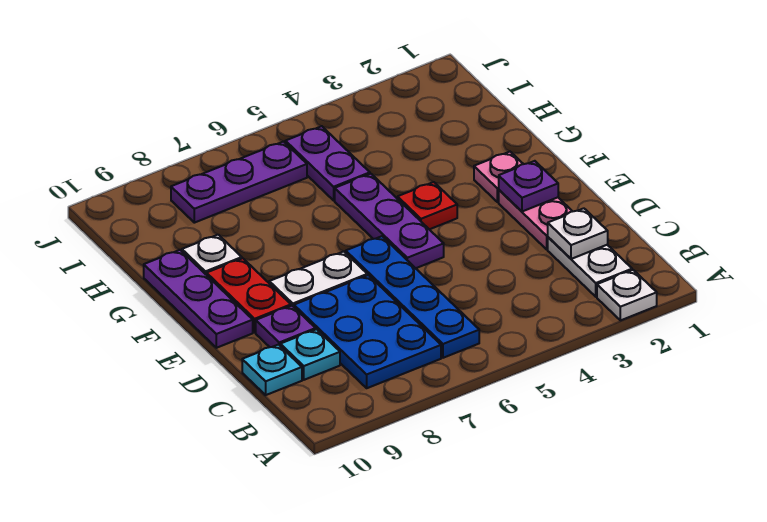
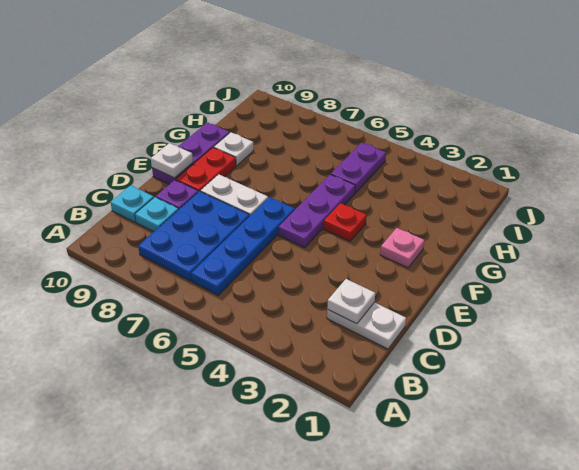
white 1x1 plate [597,270,657,320] -> white 1x1 plate moved to [151,143,193,178]
white 1x2 plate [548,237,632,297] -> white 1x2 plate turned to [327,302,406,349]
pink 1x2 plate [499,190,572,249] -> none
purple 1x1 plate [499,161,558,211] -> none
purple 1x3 plate [171,142,307,223] -> none

